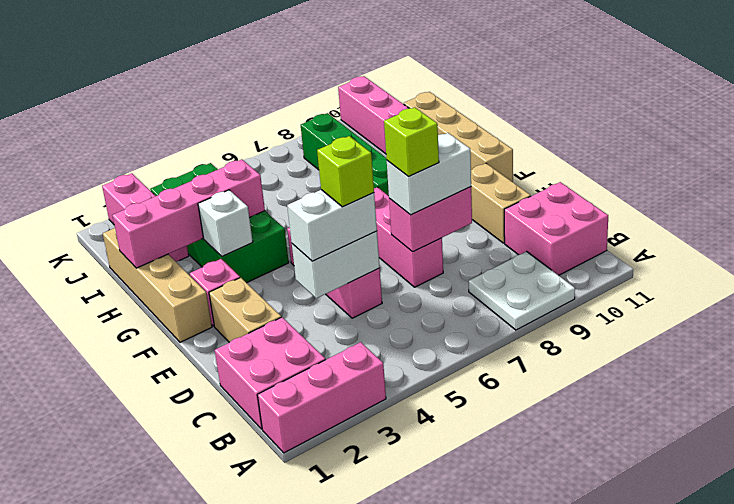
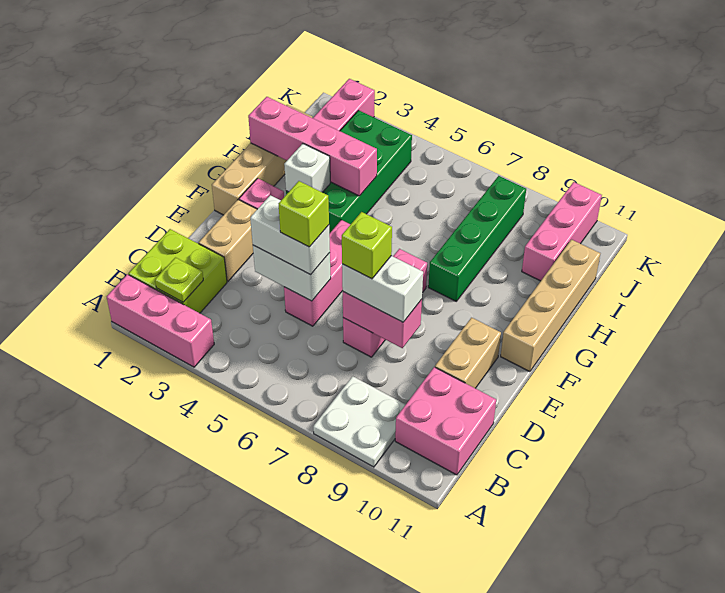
pink 2x2 brick [215,317,326,429] -> lime 2x2 brick [128,229,227,313]
none -> lime 1x1 plate [155,258,203,302]

